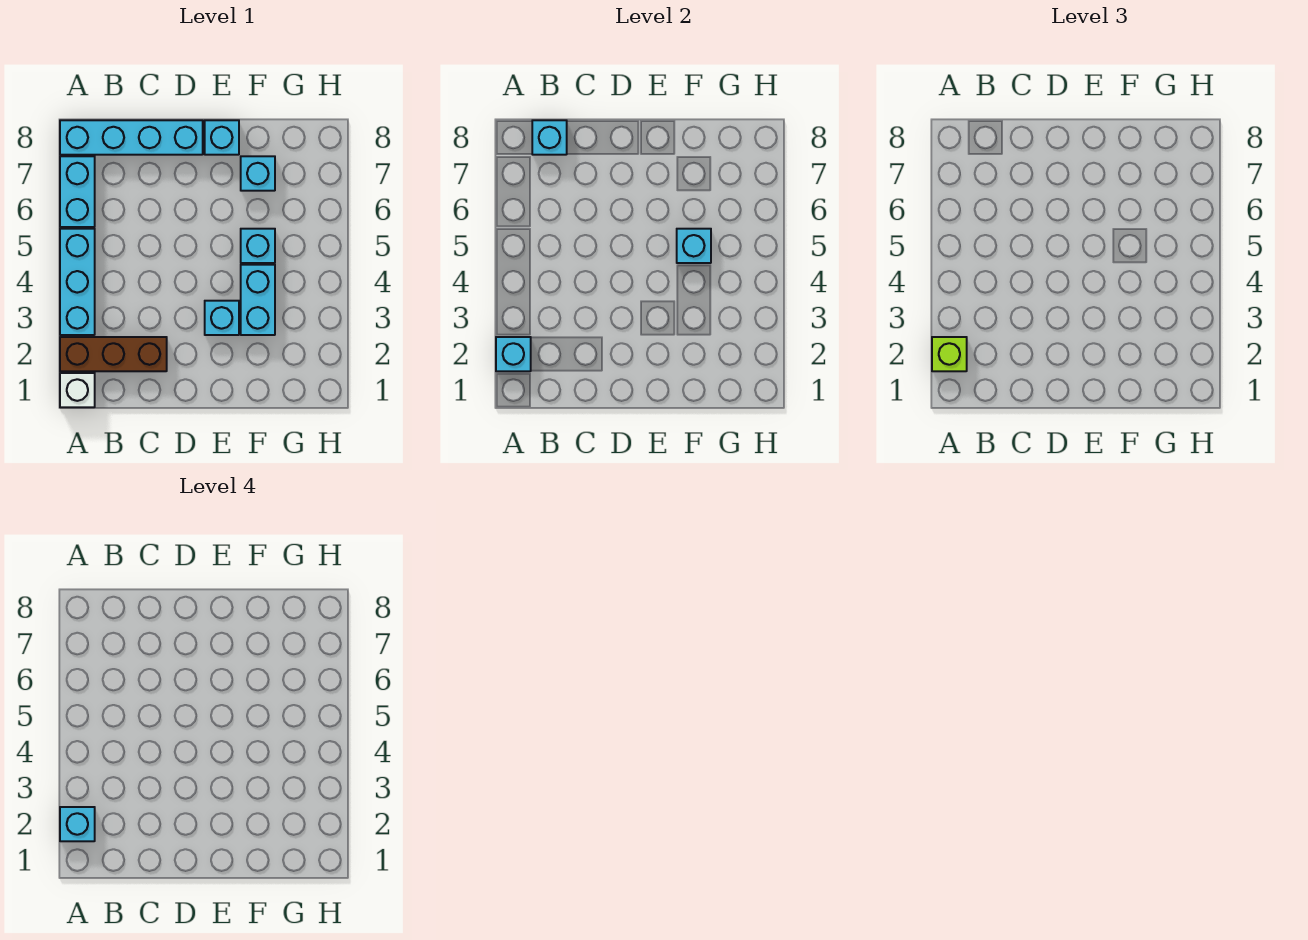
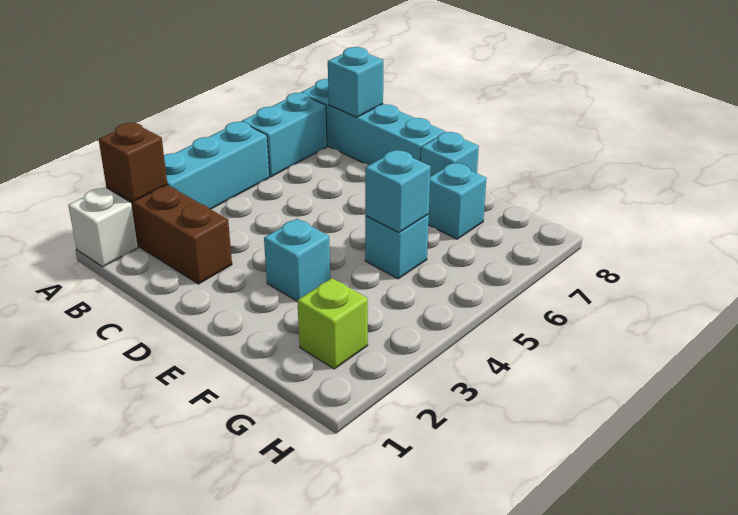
cyan 1x1 brick [496,337,531,371] -> brown 1x1 brick [99,123,167,202]
lime 1x1 brick [932,337,967,371] -> lime 1x1 brick moved to [297,278,368,369]
cyan 1x1 brick [60,807,95,841] -> none
cyan 1x2 brick [241,265,275,335] -> none

